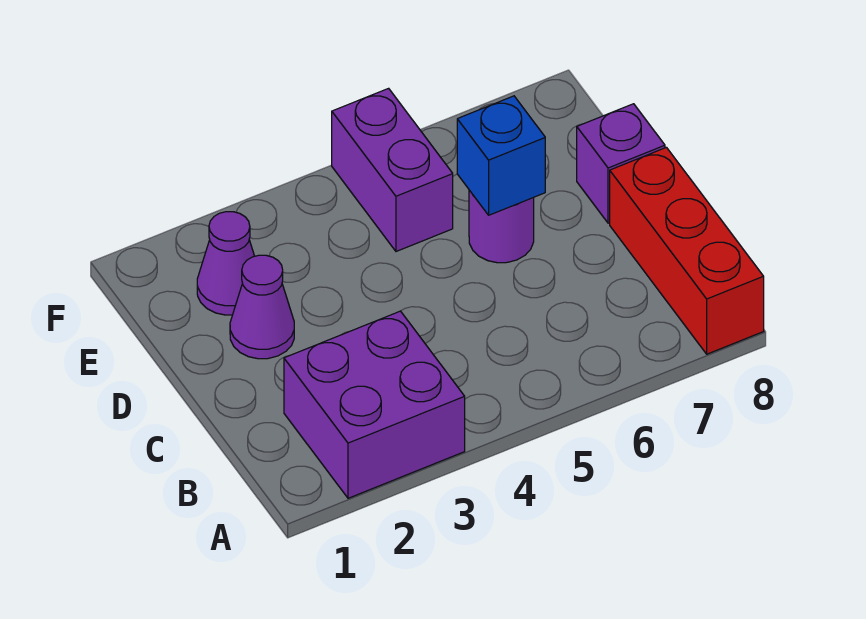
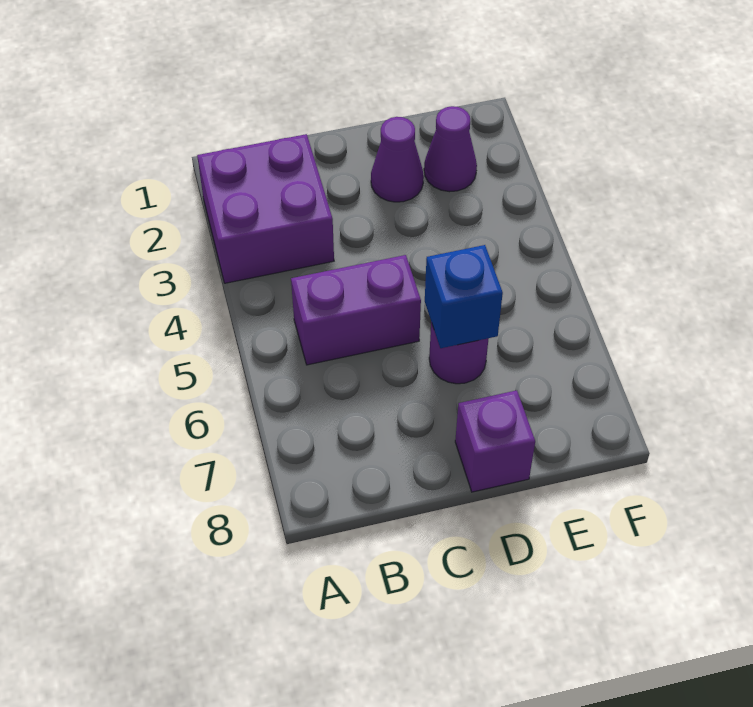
red 1x3 brick [610,147,764,354] -> none
purple 1x2 brick [332,88,453,251] -> purple 1x2 brick moved to [291,255,421,365]

